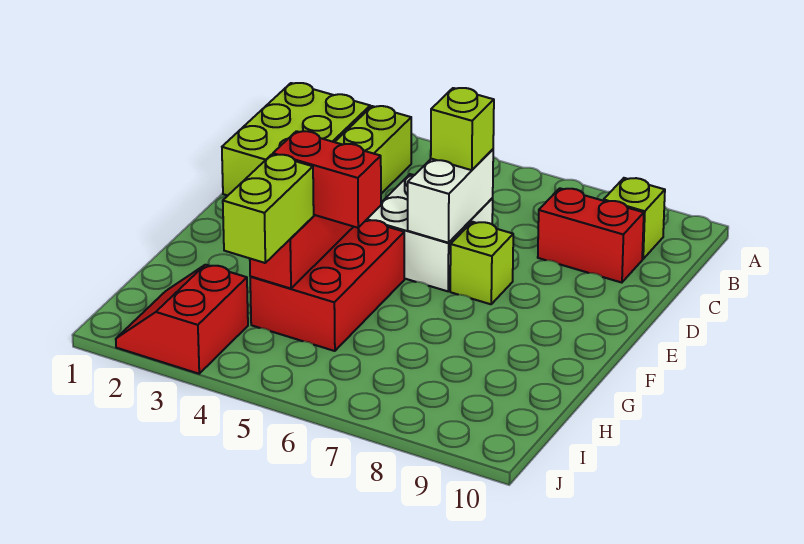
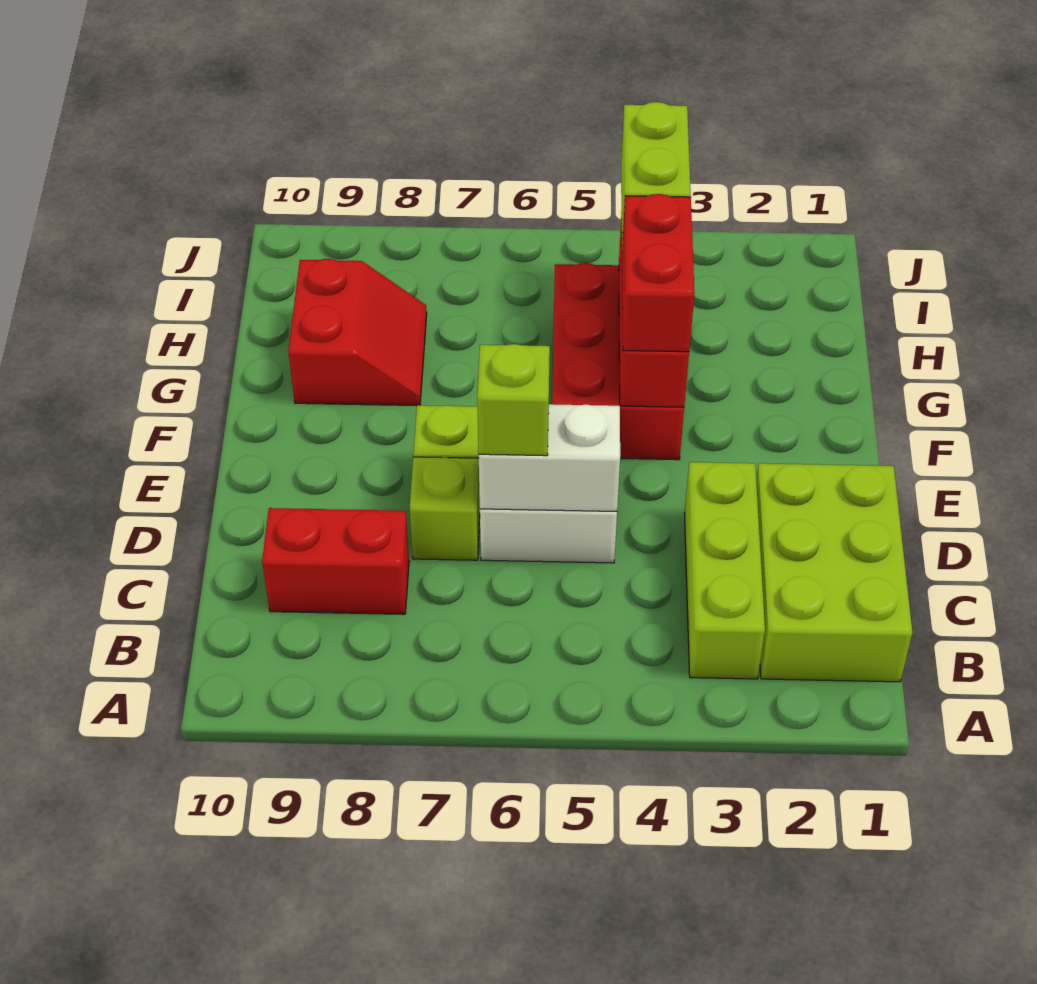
lime 1x1 brick [604,178,665,259] -> lime 1x1 brick moved to [409,457,480,560]
white 1x2 brick [408,149,493,243] -> white 1x2 brick turned to [479,404,620,511]
red 1x2 brick [273,131,381,228] -> red 1x2 brick turned to [622,194,694,352]
red 2x2 slope [116,265,248,374] -> red 2x2 slope moved to [288,259,427,406]

